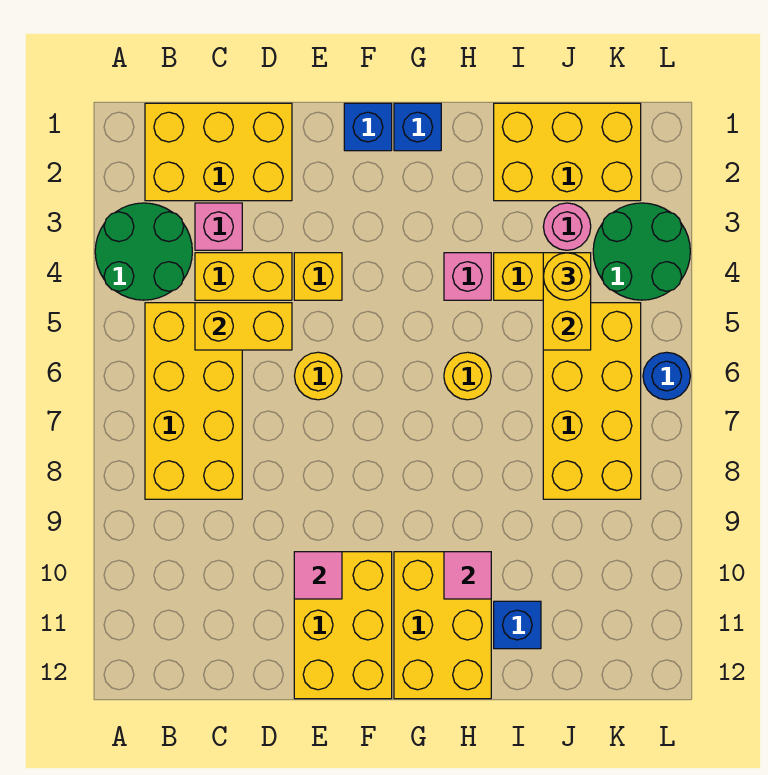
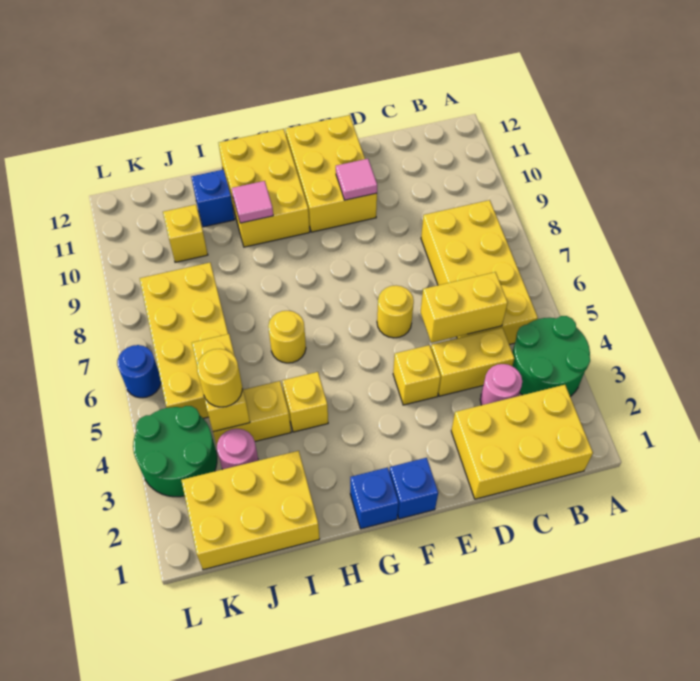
pink 1x1 brick [195,203,242,250] -> pink 1x1 round brick [480,364,522,405]
pink 1x1 brick [444,253,491,300] -> yellow 1x1 brick [282,372,328,432]
none -> yellow 1x1 brick [163,205,208,262]

